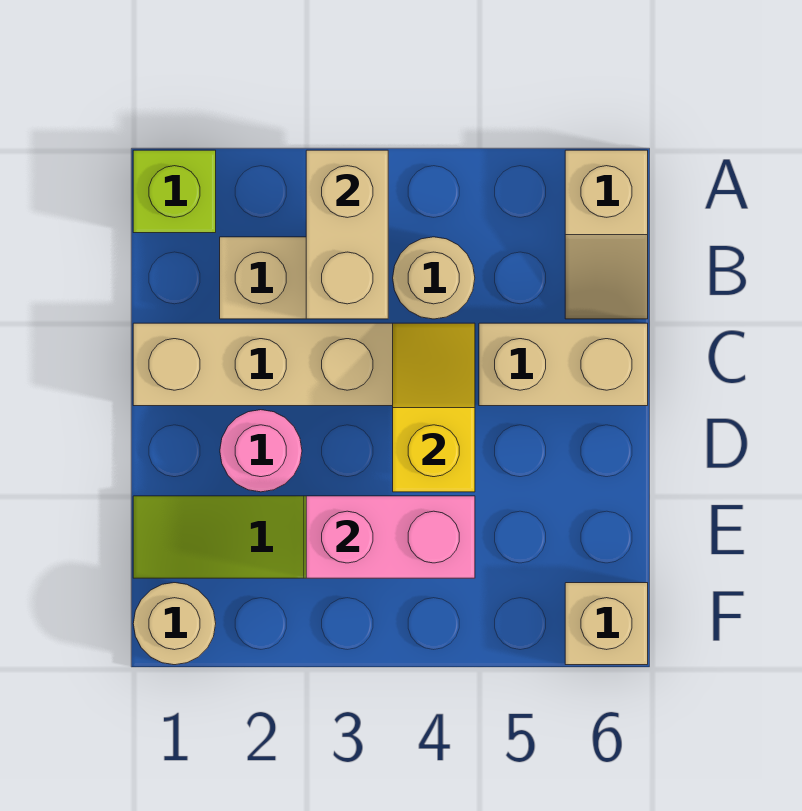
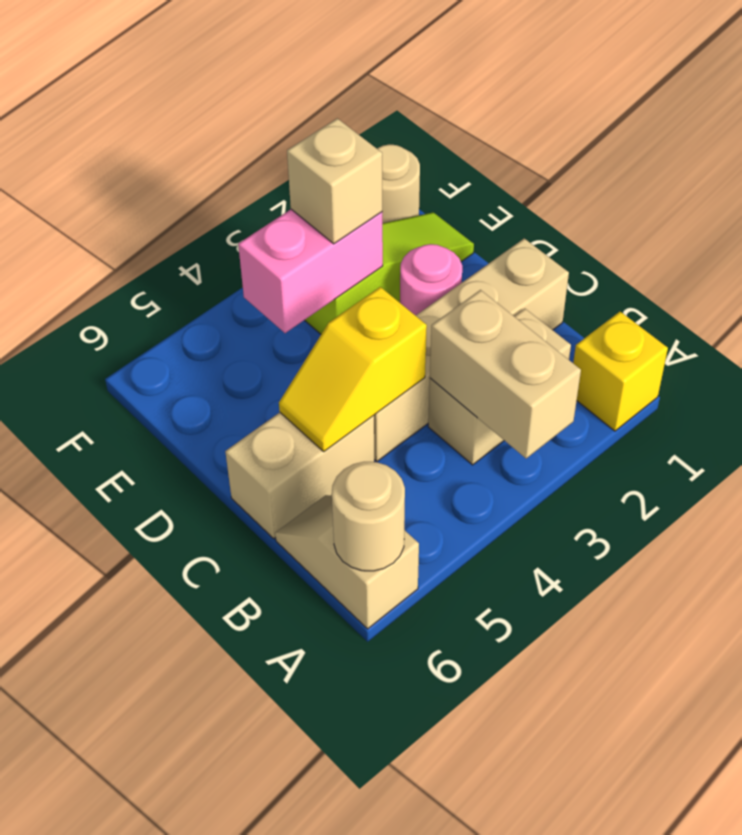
lime 1x1 brick [133,150,216,233] -> yellow 1x1 brick [573,312,668,431]
tan 1x1 round brick [393,237,475,319] -> tan 1x1 round brick moved to [332,462,405,571]
yellow 1x2 slope [393,323,475,492] -> yellow 1x2 slope turned to [279,287,427,451]
tan 1x1 brick [565,583,648,665] -> tan 1x1 brick moved to [287,118,382,244]

